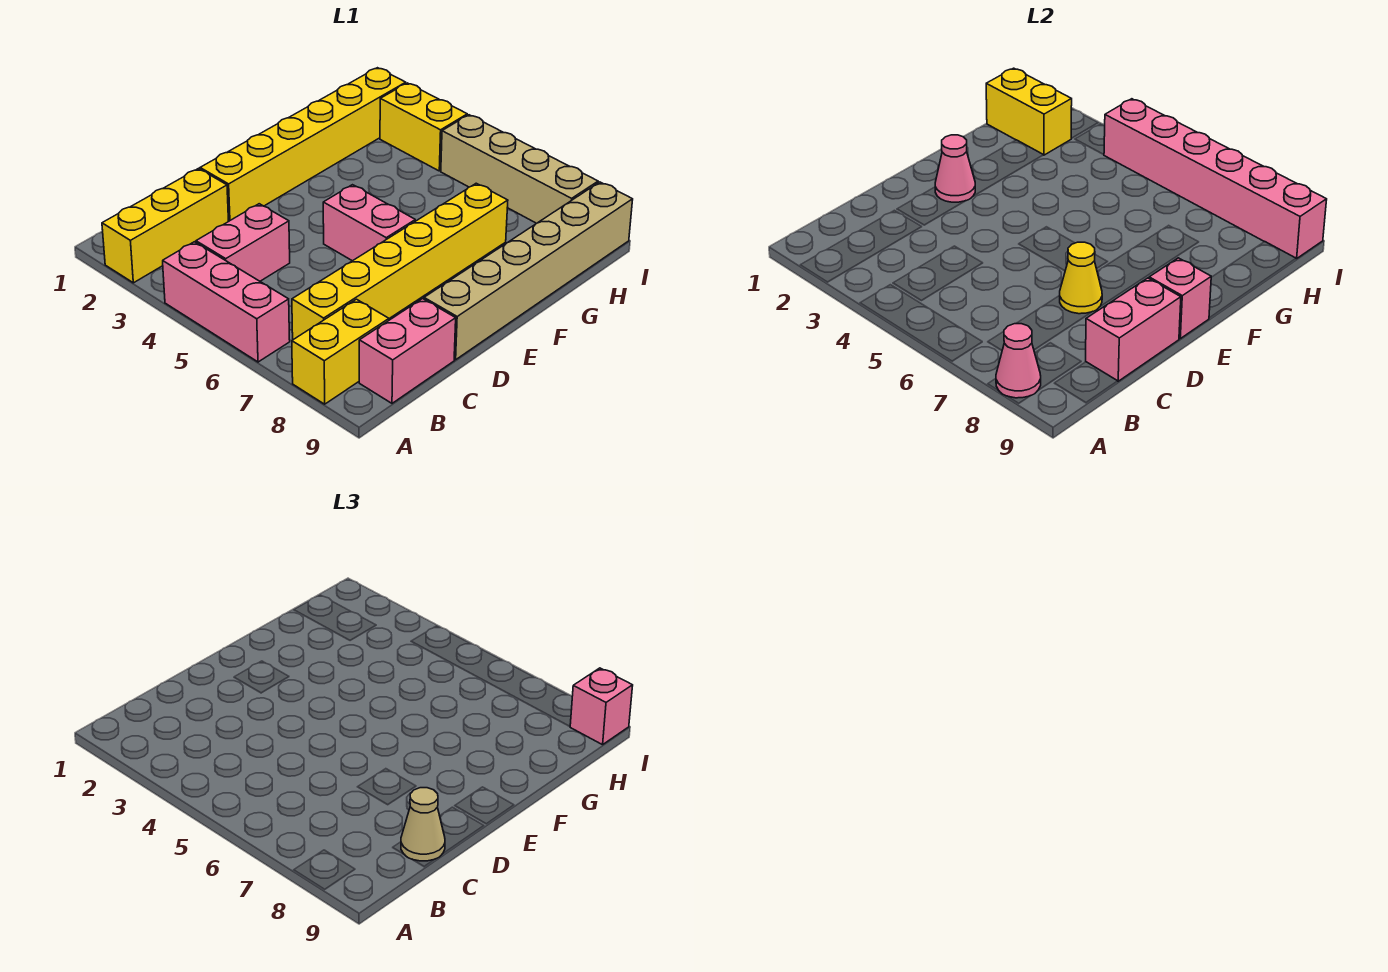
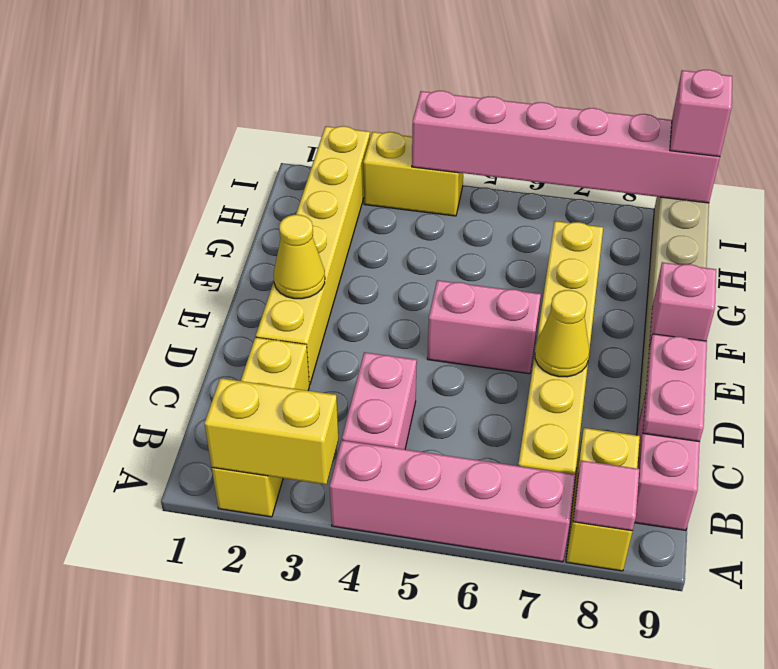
pink 1x3 brick [163,242,290,362] -> pink 1x4 brick [330,440,575,562]
pink 1x1 cone [996,324,1041,398] -> pink 1x1 tile [573,460,639,531]
pink 1x2 brick [1086,278,1181,381] -> pink 1x2 plate [643,334,707,442]
tan 1x1 cone [401,788,445,861] -> none
pink 1x1 cone [935,135,975,202] -> yellow 1x1 cone [274,215,325,299]
yellow 1x2 brick [986,68,1072,155] -> yellow 1x2 brick moved to [204,378,338,485]
tan 1x4 brick [441,115,598,223] -> none

